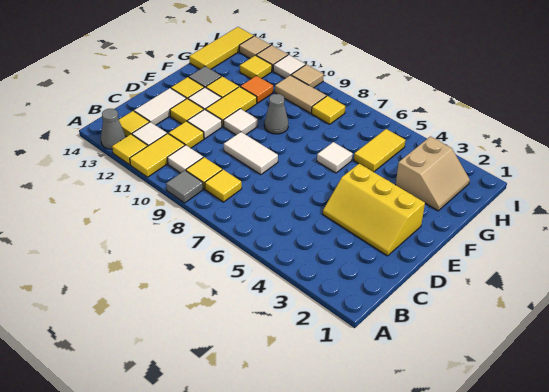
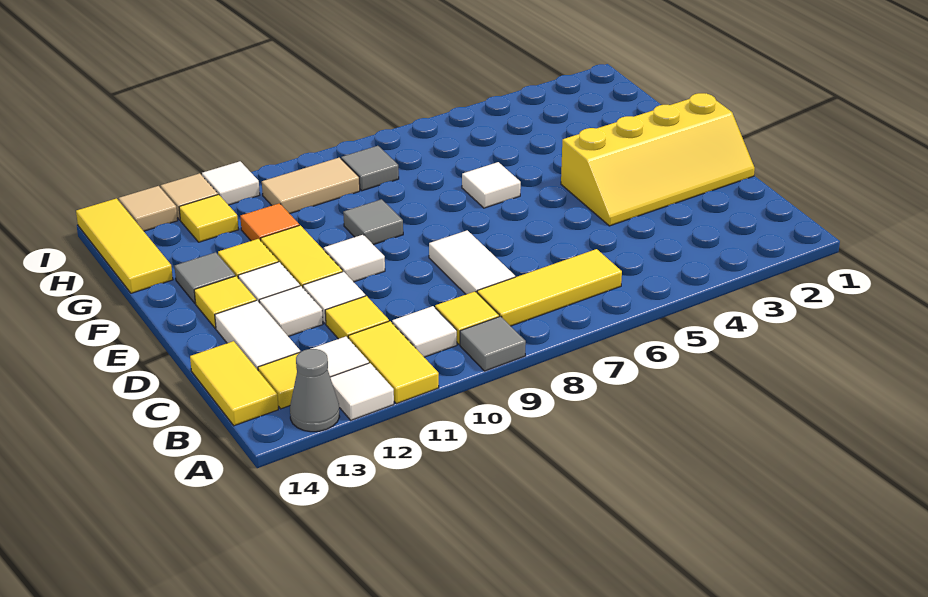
yellow 1x1 tile [112,134,148,165] -> white 1x1 tile [330,363,394,420]
yellow 1x1 tile [205,170,242,202] -> yellow 1x3 tile [477,249,622,326]
yellow 2x3 slope [323,164,425,256] -> yellow 2x4 slope [561,93,755,226]
white 1x2 tile [224,132,278,175] -> white 1x2 tile turned to [429,230,515,294]
yellow 1x1 tile [170,99,204,124] -> white 1x1 tile [259,286,323,336]
grey 1x1 cone [264,94,288,134] -> grey 1x1 tile [343,199,403,245]
tan 2x2 slope [396,136,470,211] -> none
yellow 1x2 tile [354,129,406,172] -> yellow 1x2 tile moved to [190,341,278,426]
yellow 1x1 tile [312,96,345,124] -> grey 1x1 tile [341,146,399,191]
tan 1x1 tile [291,65,324,88] -> none

